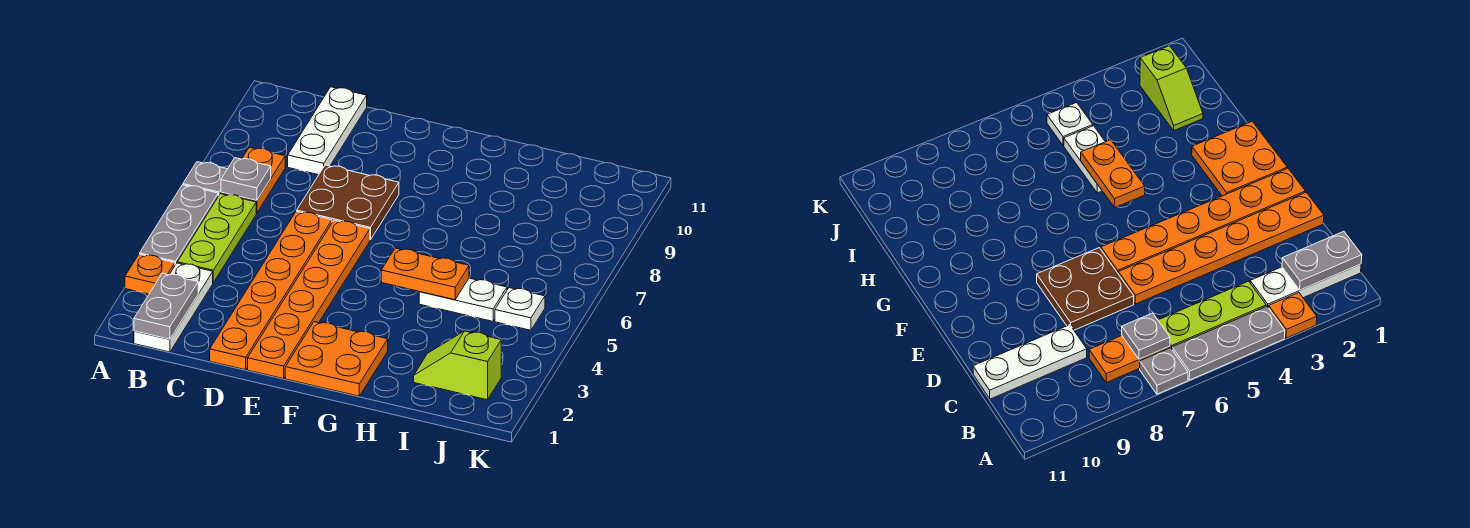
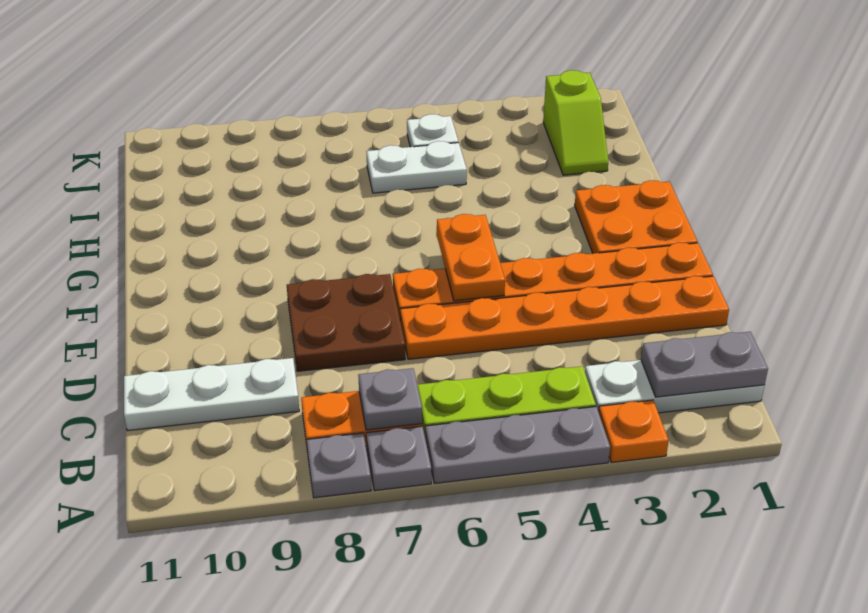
none -> grey 1x1 plate [307,433,371,498]
orange 1x2 plate [381,248,469,300] -> orange 1x2 plate moved to [437,214,505,301]
white 1x2 plate [419,278,507,321] -> white 1x2 plate turned to [366,141,467,193]

